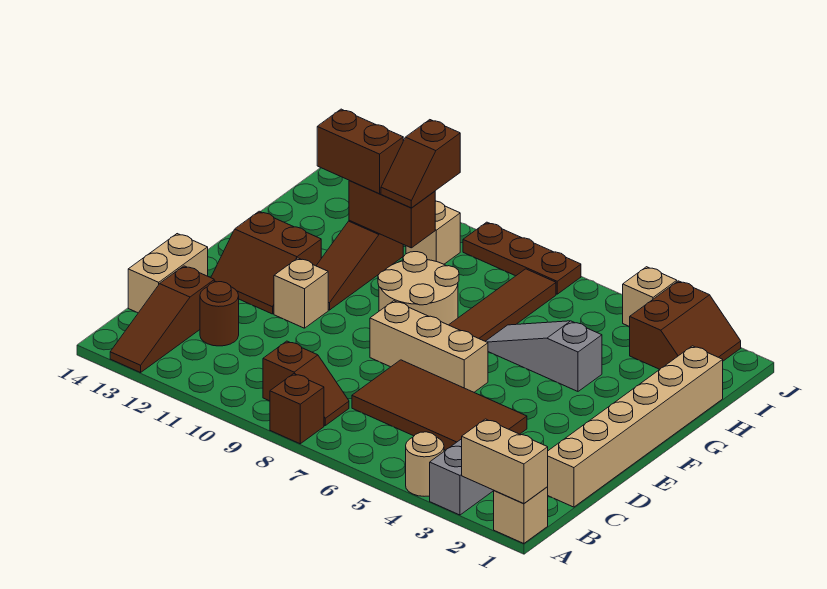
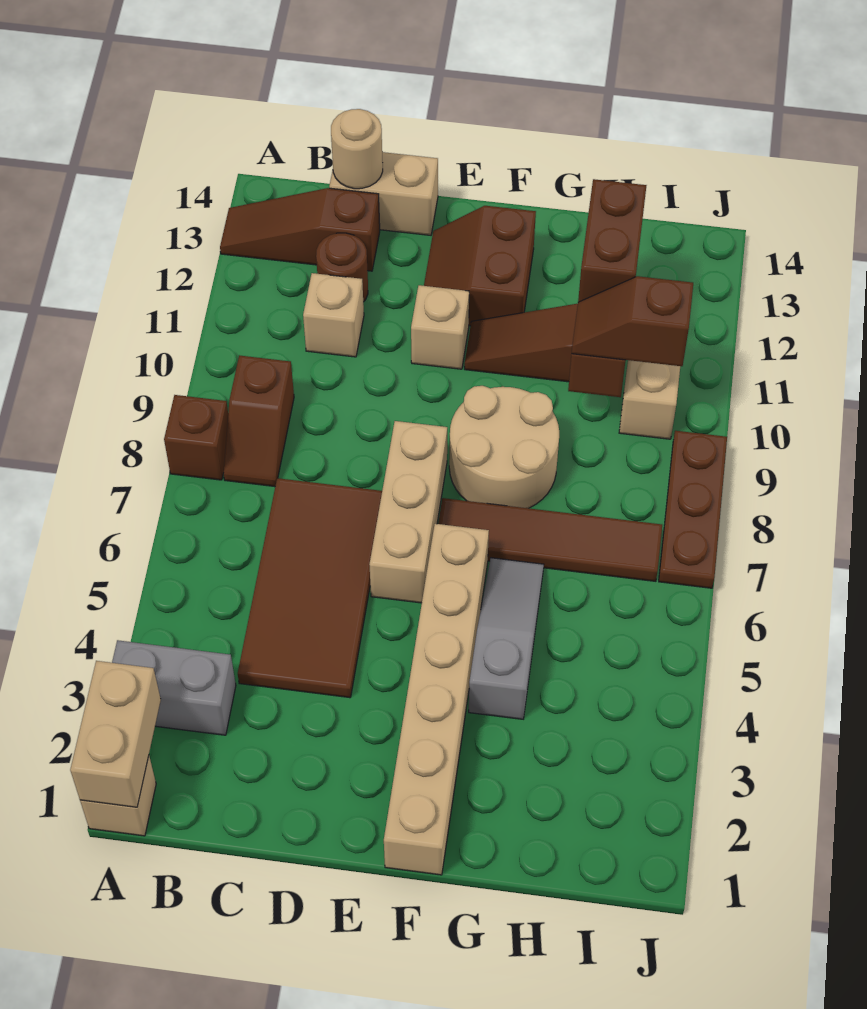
tan 1x1 round brick [406,432,444,496] -> tan 1x1 round brick moved to [331,109,383,189]
tan 1x6 brick [548,346,723,507] -> tan 1x6 brick turned to [384,524,489,875]
brown 2x2 slope [630,281,741,369] -> none
tan 1x1 brick [623,267,677,327] -> tan 1x1 brick moved to [303,273,364,357]

